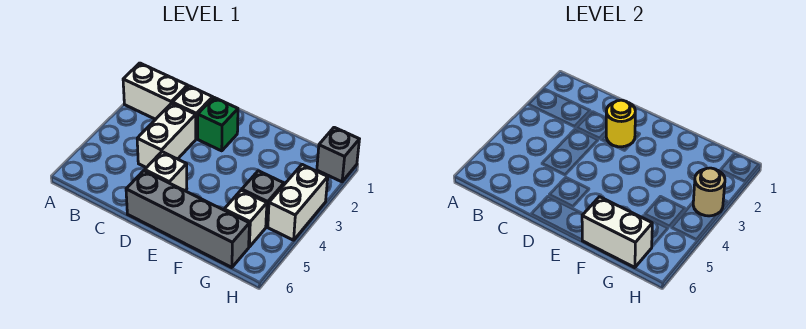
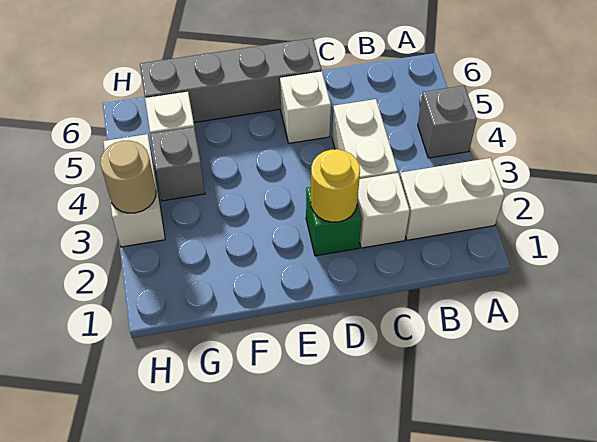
white 1x2 brick [582,197,652,268] -> none
grey 1x1 brick [317,127,359,182] -> grey 1x1 brick moved to [418,85,477,158]

